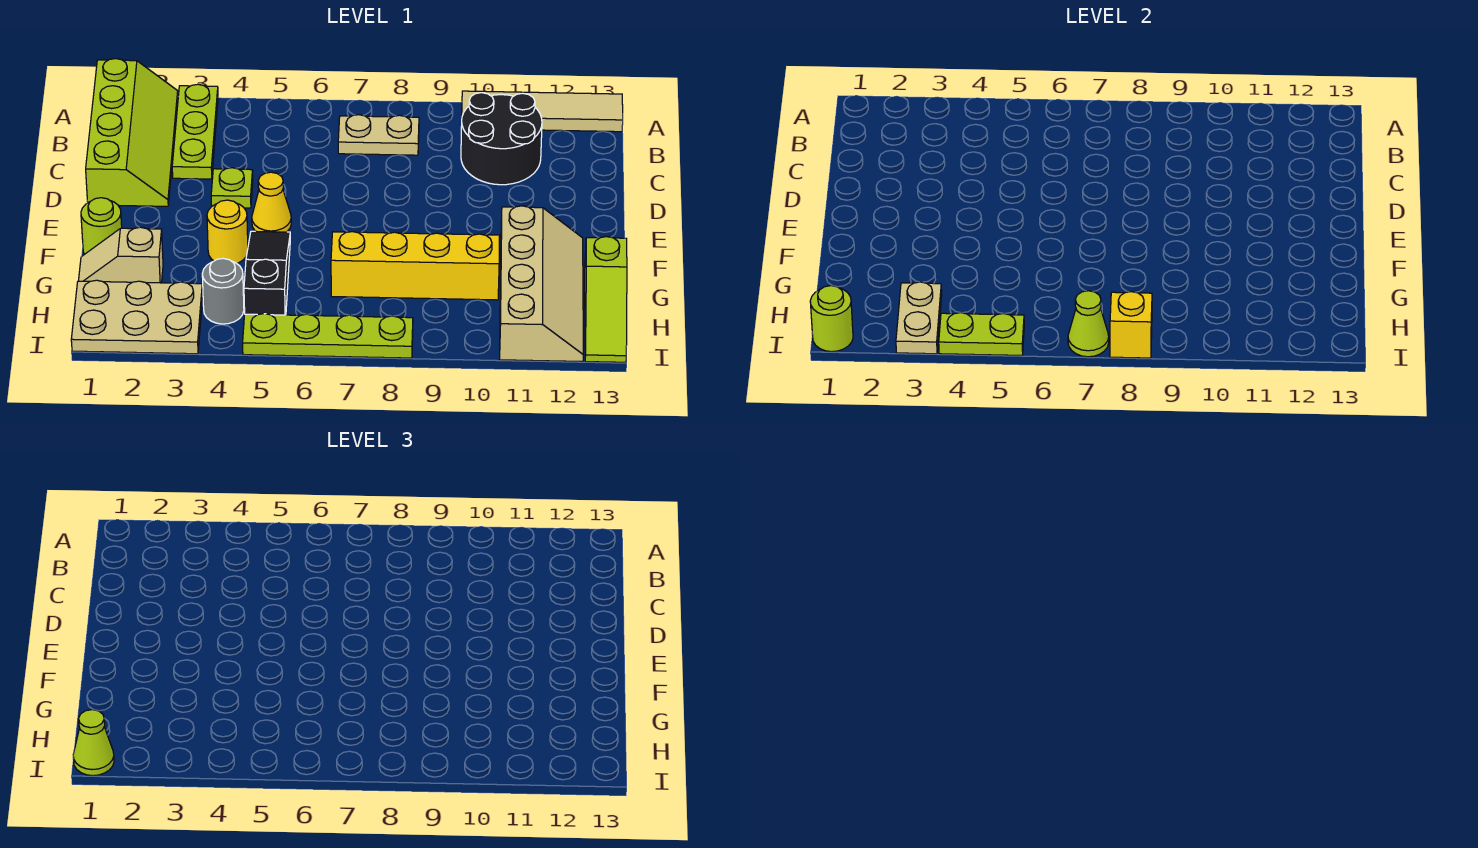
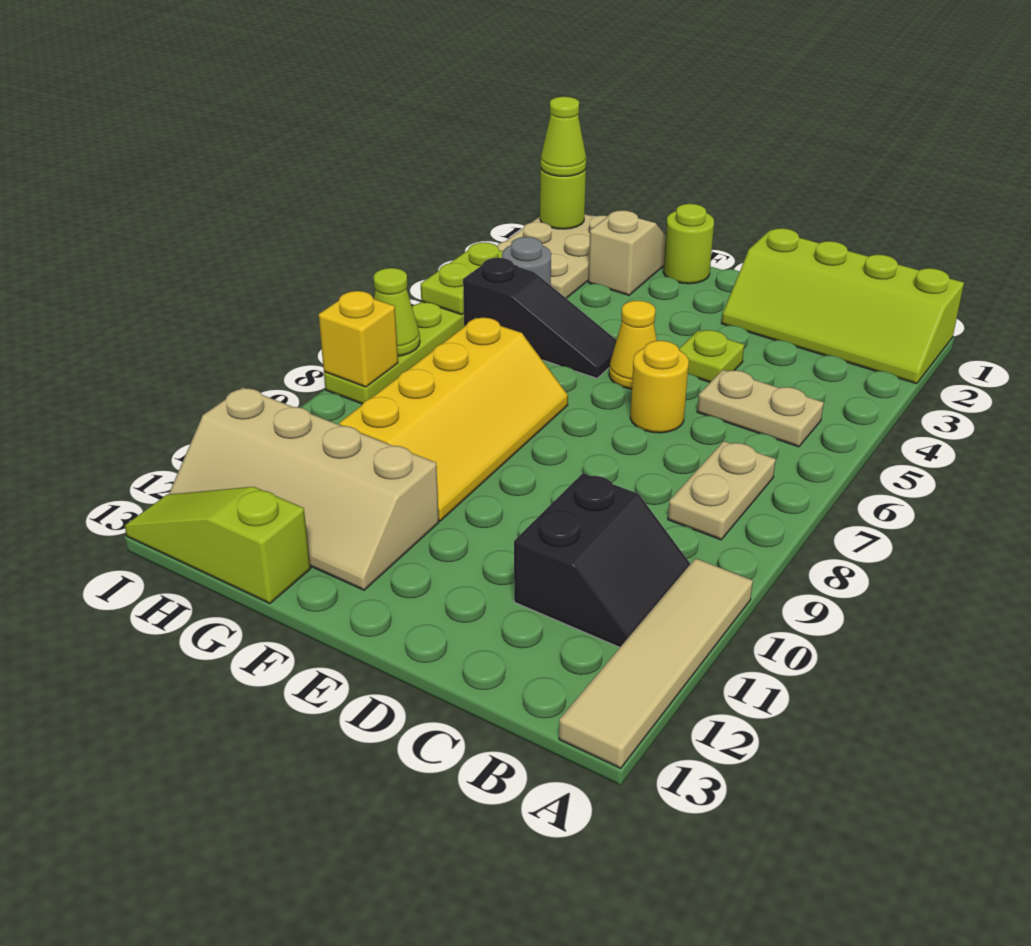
lime 1x3 plate [172,84,218,179] -> none
black 2x2 round brick [461,93,542,185] -> black 2x2 slope [514,473,690,647]
yellow 1x1 round brick [207,200,248,263] -> yellow 1x1 round brick moved to [630,341,689,433]
tan 1x2 plate [896,282,942,354] -> tan 1x2 plate moved to [697,370,824,447]

